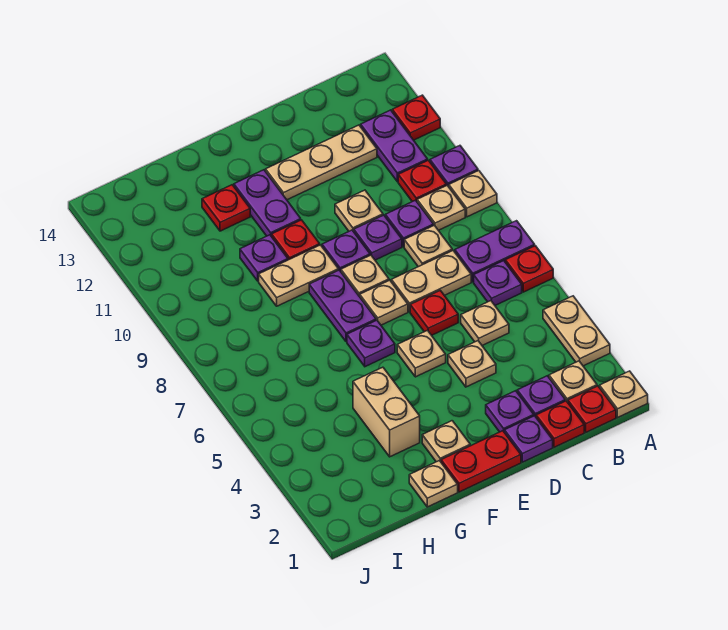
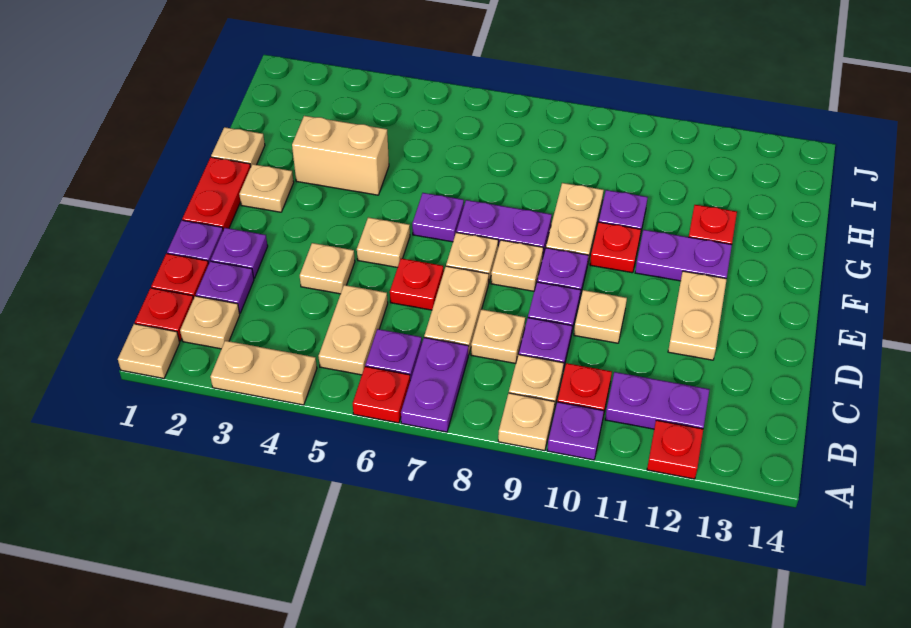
tan 1x1 plate [461,301,509,345] -> tan 1x2 plate [319,285,388,375]
tan 1x3 plate [266,125,377,200] -> tan 1x2 plate [668,271,727,360]

